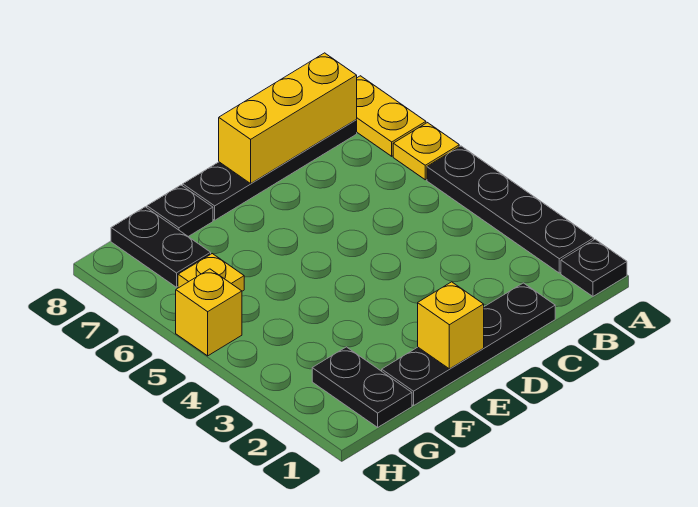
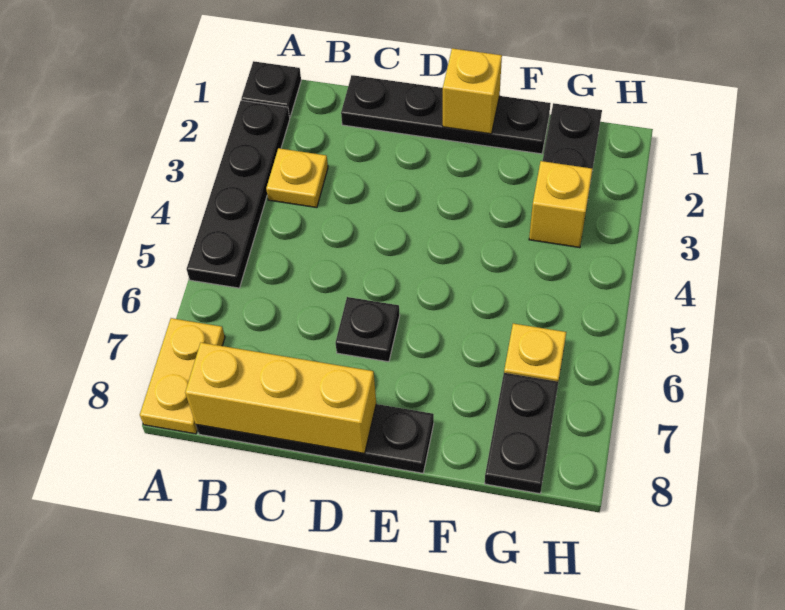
yellow 1x1 plate [393,123,459,180] -> yellow 1x1 plate moved to [266,148,328,208]
black 1x1 plate [147,185,213,236] -> black 1x1 plate moved to [336,297,400,362]
yellow 1x1 brick [176,269,242,356] -> yellow 1x1 brick moved to [529,161,593,248]

